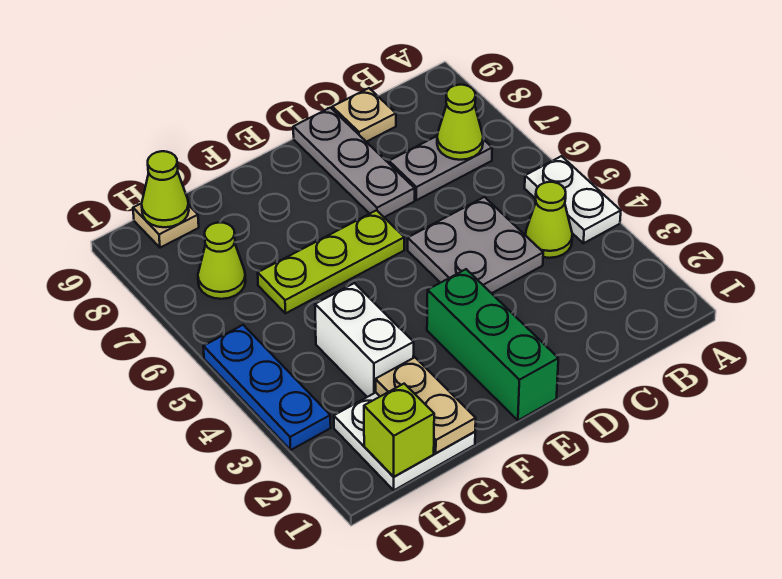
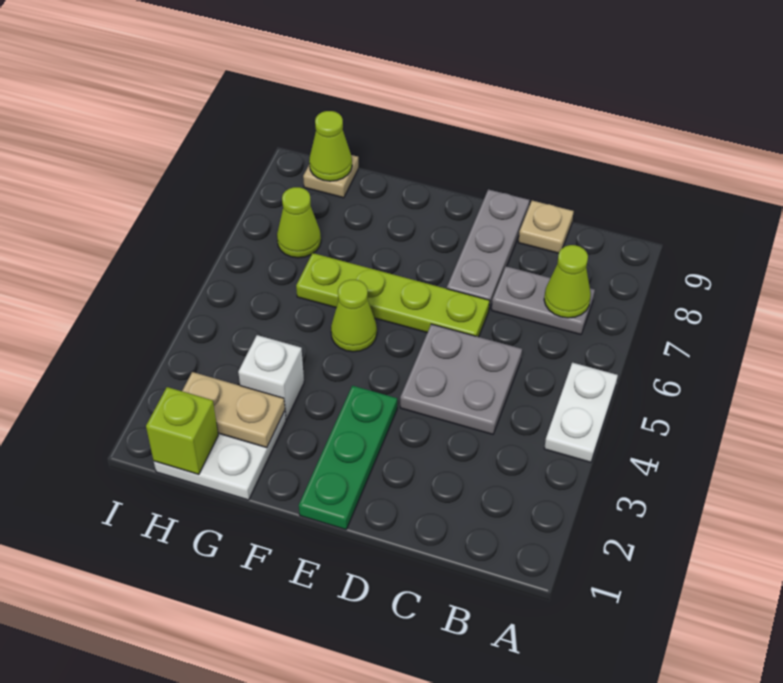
lime 1x1 cone [525,182,572,258] -> lime 1x1 cone moved to [331,280,377,352]
green 1x3 brick [427,269,558,420] -> green 1x3 plate [299,386,397,530]
lime 1x3 plate [258,210,404,313] -> lime 1x4 plate [296,253,489,337]
tan 1x2 plate [375,357,476,453] -> tan 1x2 plate turned to [182,372,285,448]
white 1x2 brick [315,283,414,397] -> white 1x1 brick [238,335,304,419]
blue 1x3 plate [203,325,331,450] -> none

